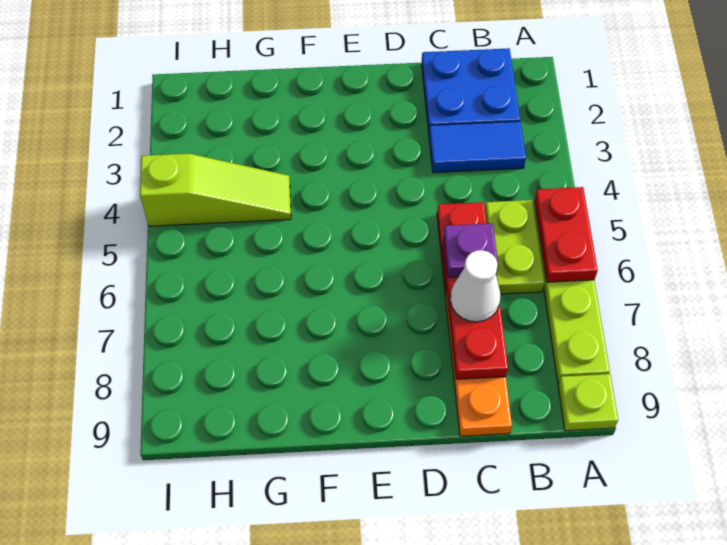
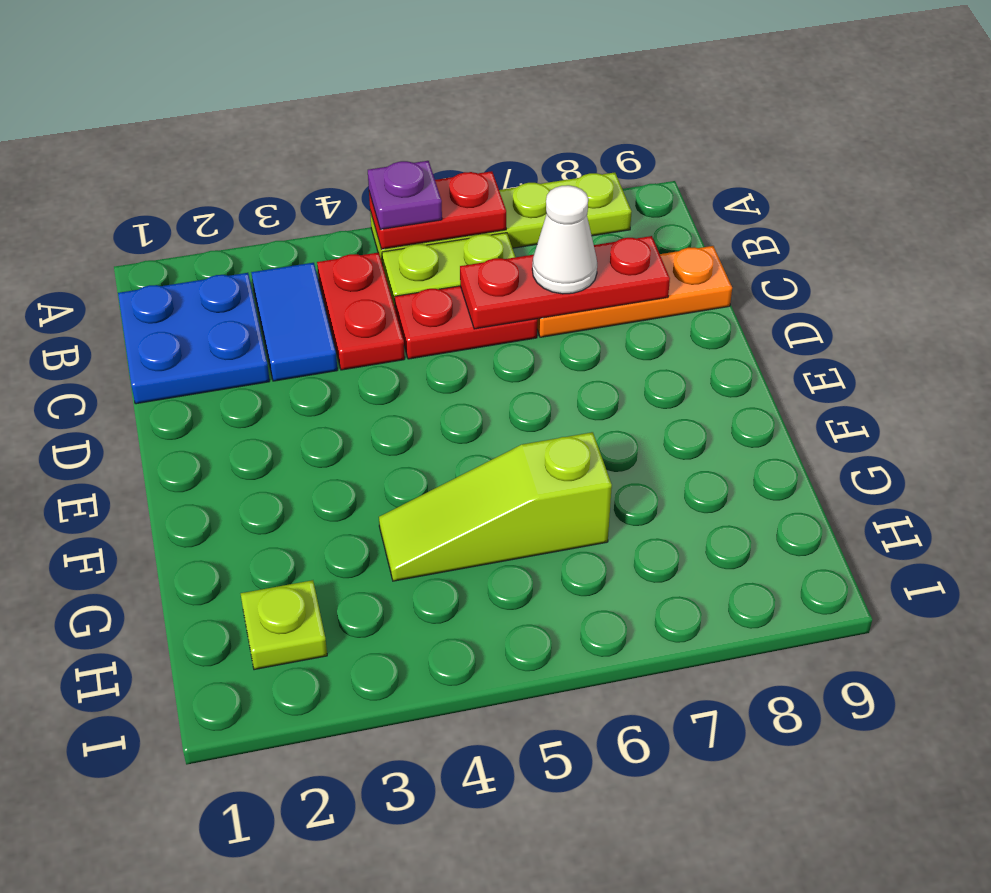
lime 1x1 plate [558,374,618,431] -> lime 1x1 plate moved to [241,580,327,670]
none -> red 1x2 plate [317,252,405,370]
purple 1x1 plate [444,223,498,277] -> purple 1x1 plate moved to [368,161,442,229]
lime 1x3 slope [140,154,291,226] -> lime 1x3 slope turned to [379,432,612,581]

